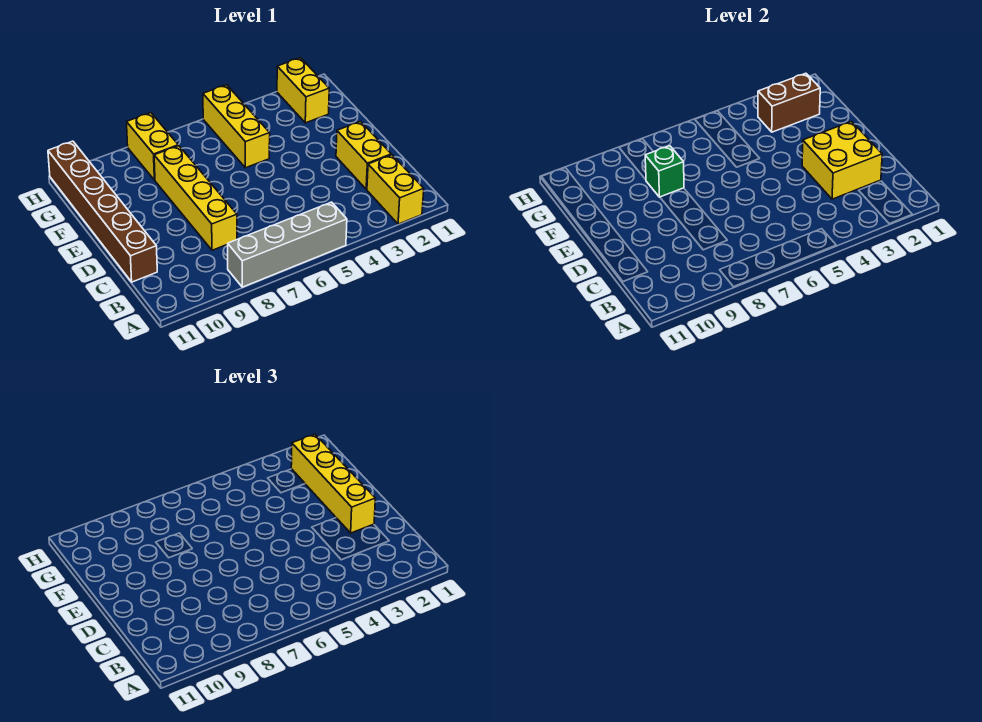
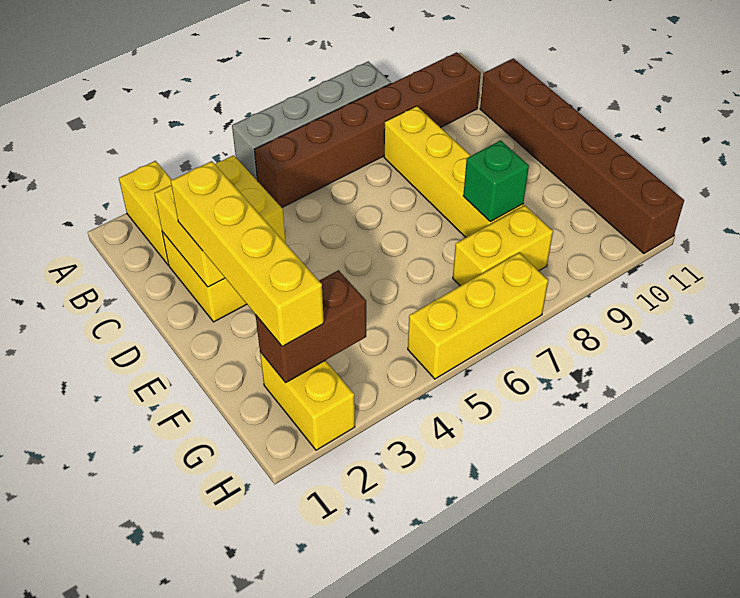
none -> brown 1x6 brick [254,52,481,208]
yellow 1x3 brick [203,85,270,168] -> yellow 1x3 brick turned to [408,253,548,379]
yellow 1x2 brick [127,113,178,180] -> yellow 1x2 brick turned to [453,205,553,286]

